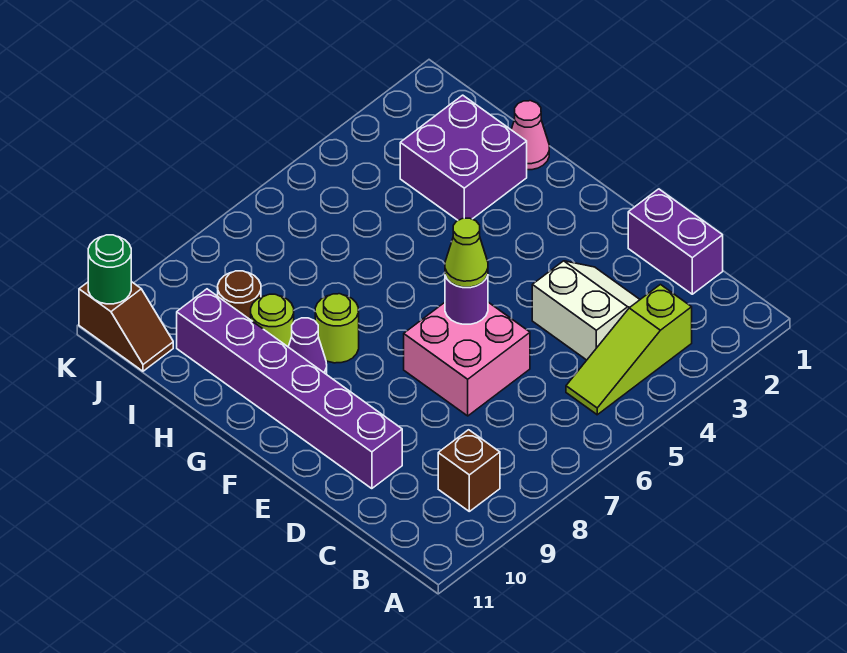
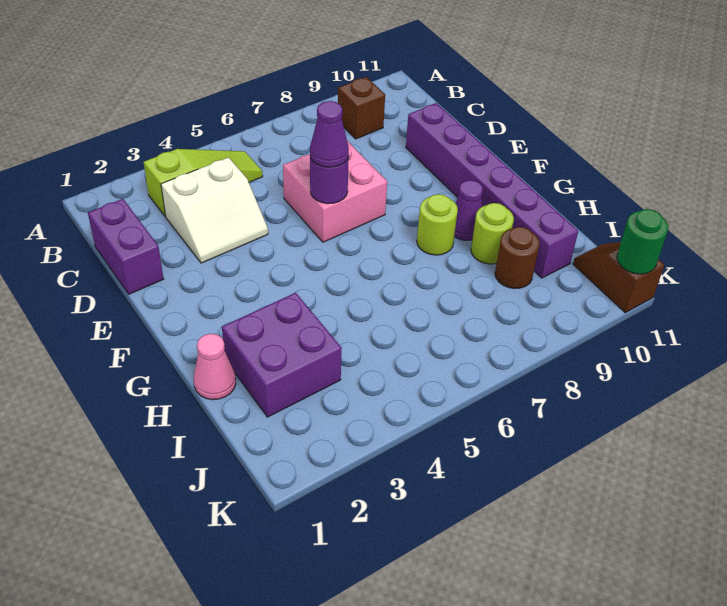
white 2x2 slope [532,261,640,360] -> white 2x2 slope turned to [161,157,268,263]
lime 1x1 cone [445,218,488,287] -> purple 1x1 cone [310,101,349,167]

